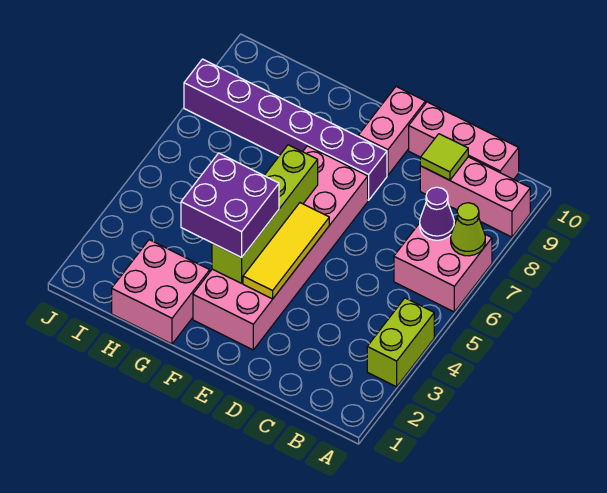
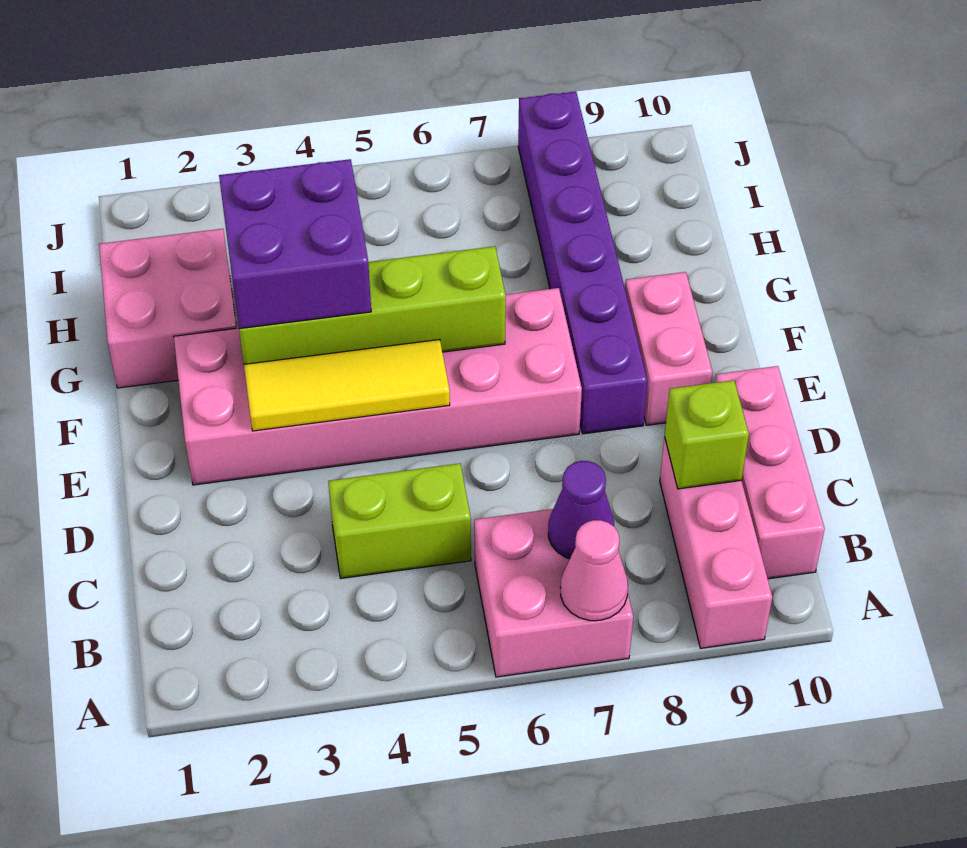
lime 1x2 brick [367,298,434,387] -> lime 1x2 brick moved to [328,463,471,578]
lime 1x1 cone [451,203,485,256] -> pink 1x1 cone [560,520,628,621]
lime 1x1 tile [420,134,468,180] -> lime 1x1 brick [665,380,749,489]
pink 1x2 brick [358,87,425,175] -> pink 1x2 brick turned to [625,272,713,425]

